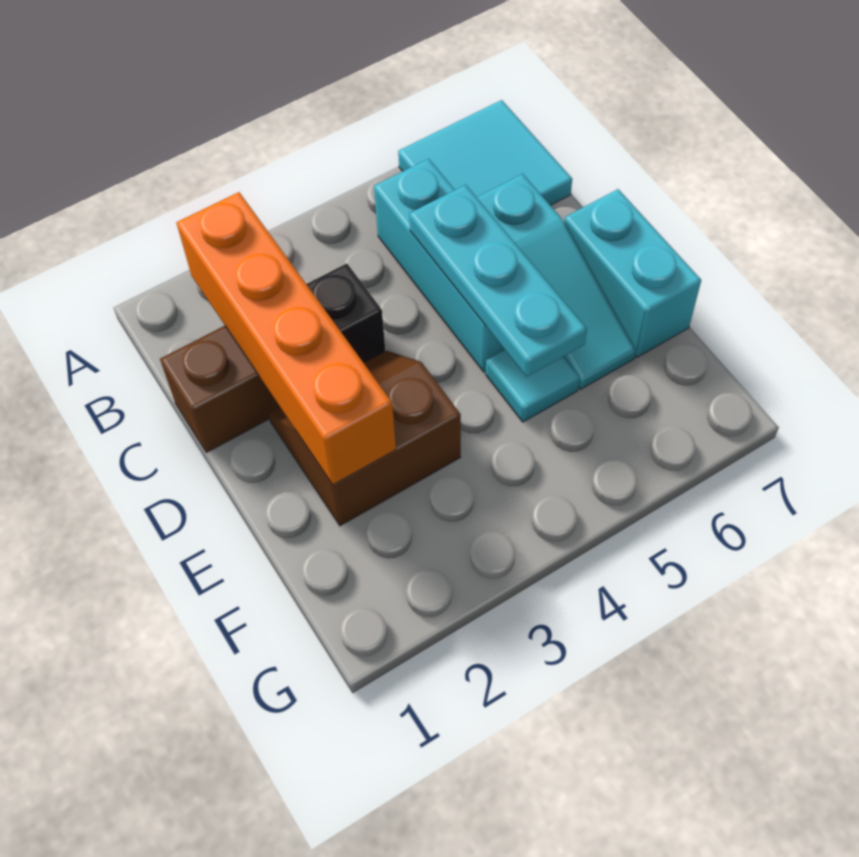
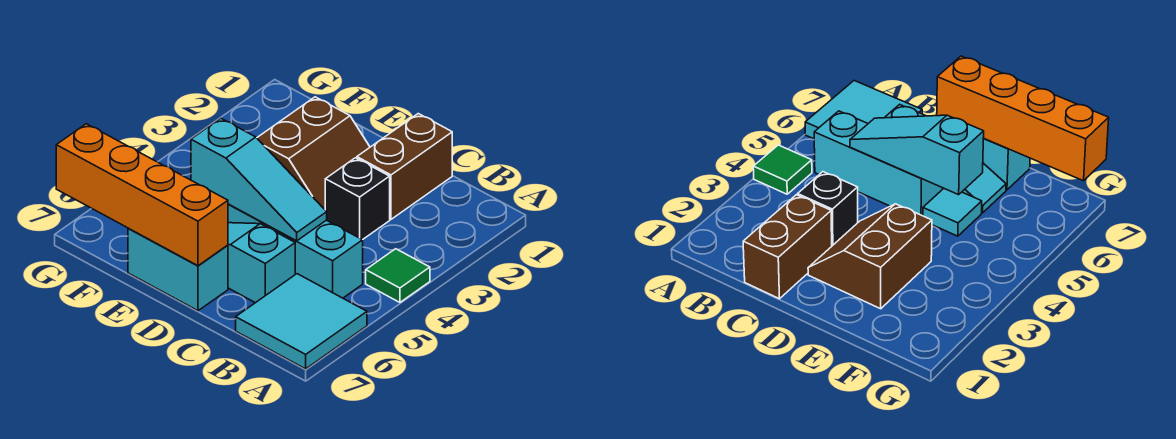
none -> green 1x1 tile [366,249,430,302]
orange 1x4 brick [176,192,396,485] -> orange 1x4 brick moved to [56,124,228,266]
cyan 1x3 plate [409,185,587,377] -> cyan 1x3 slope [191,118,327,241]

